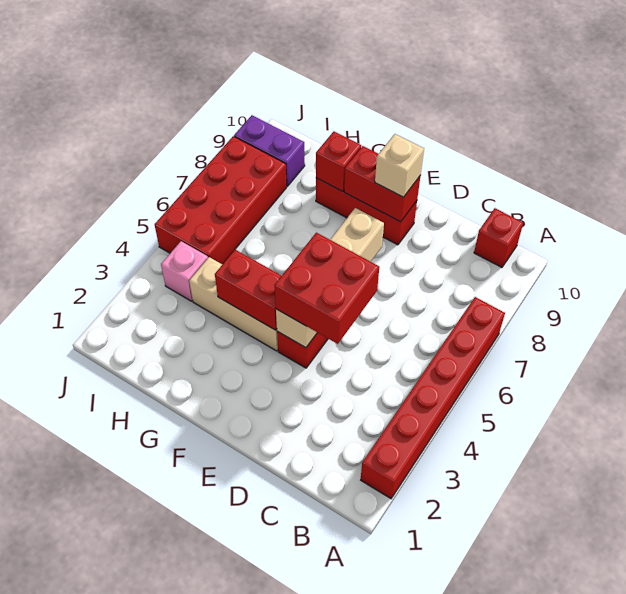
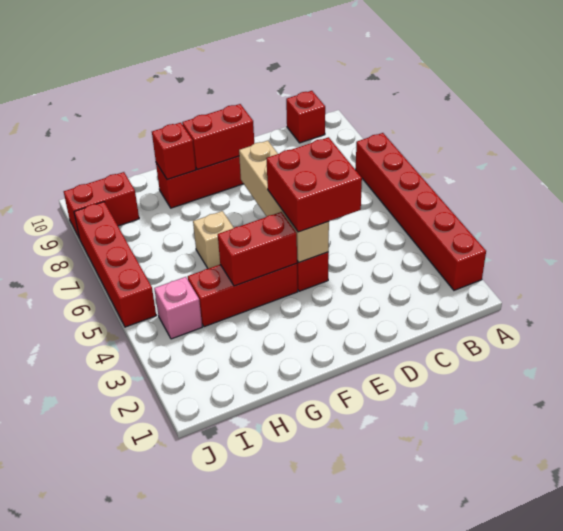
tan 1x1 brick [375,134,424,197] -> tan 1x1 brick moved to [193,211,234,269]
tan 1x3 brick [189,257,278,351] -> red 1x3 brick [188,263,298,327]
red 2x4 brick [155,136,287,264] -> red 1x4 brick [74,202,156,327]
purple 1x2 brick [234,115,305,186] -> red 1x2 brick [64,172,139,239]

